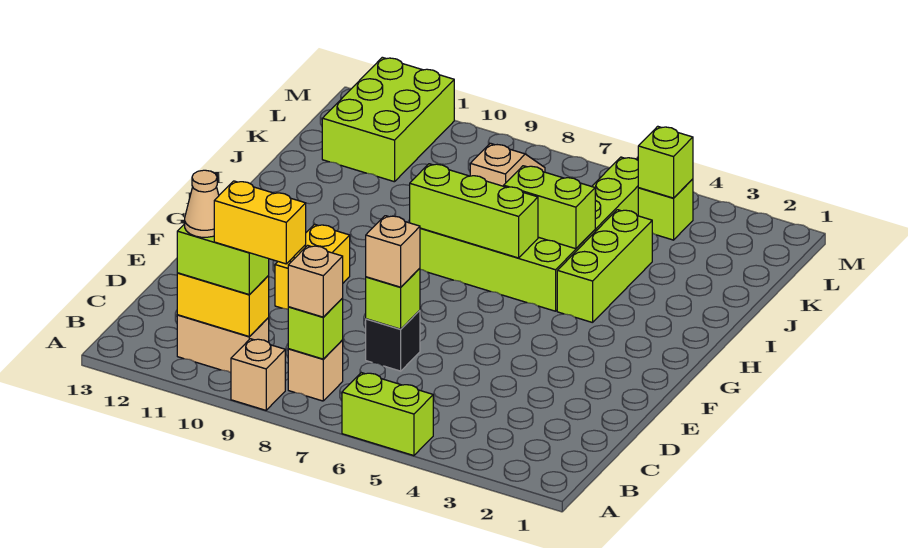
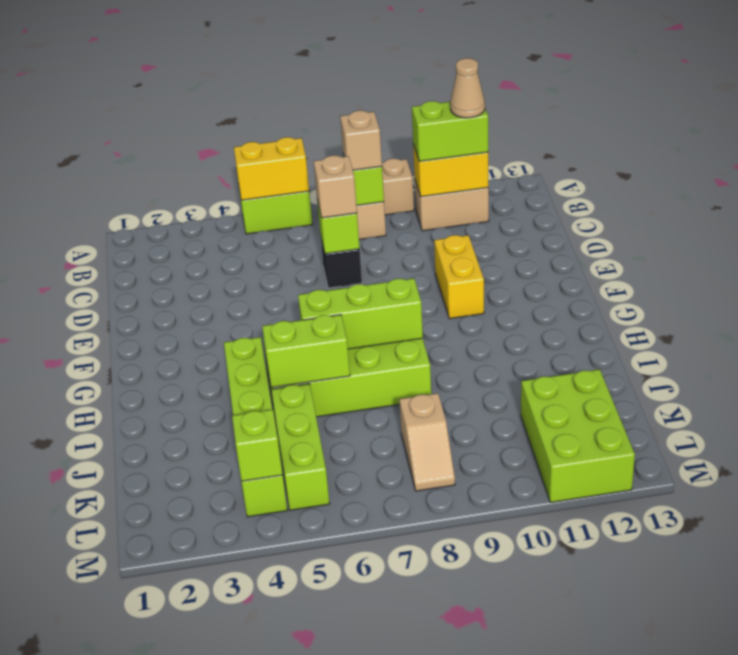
yellow 1x2 brick [214,181,306,264] -> yellow 1x2 brick moved to [234,137,309,200]

